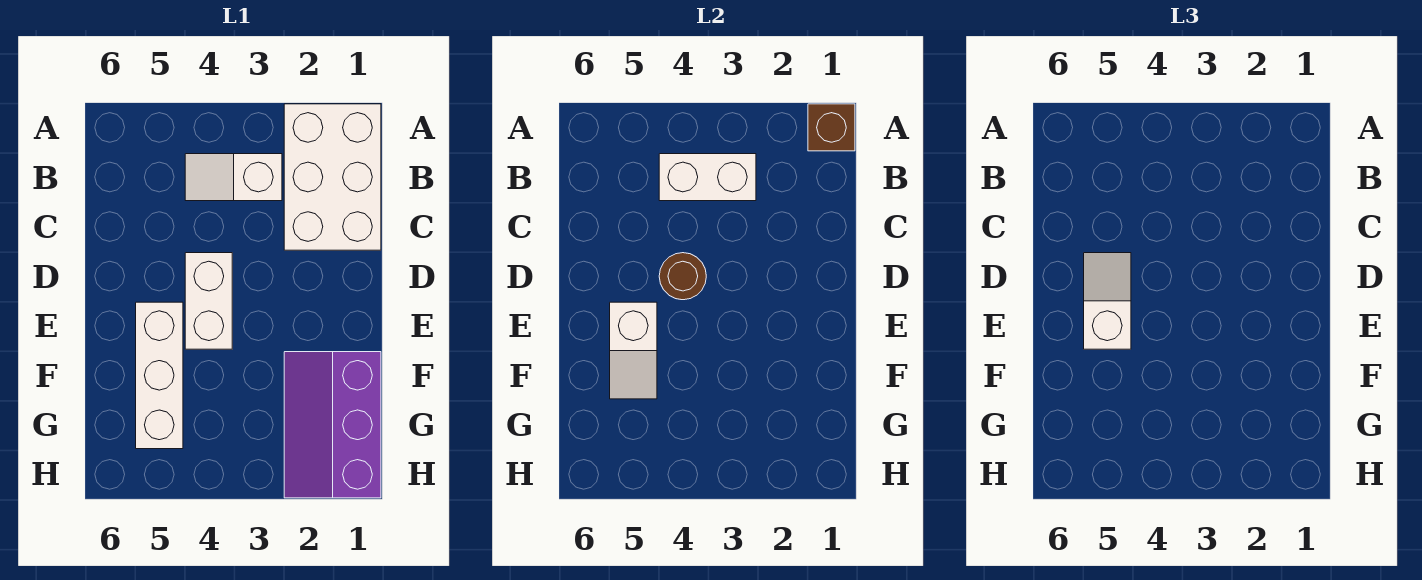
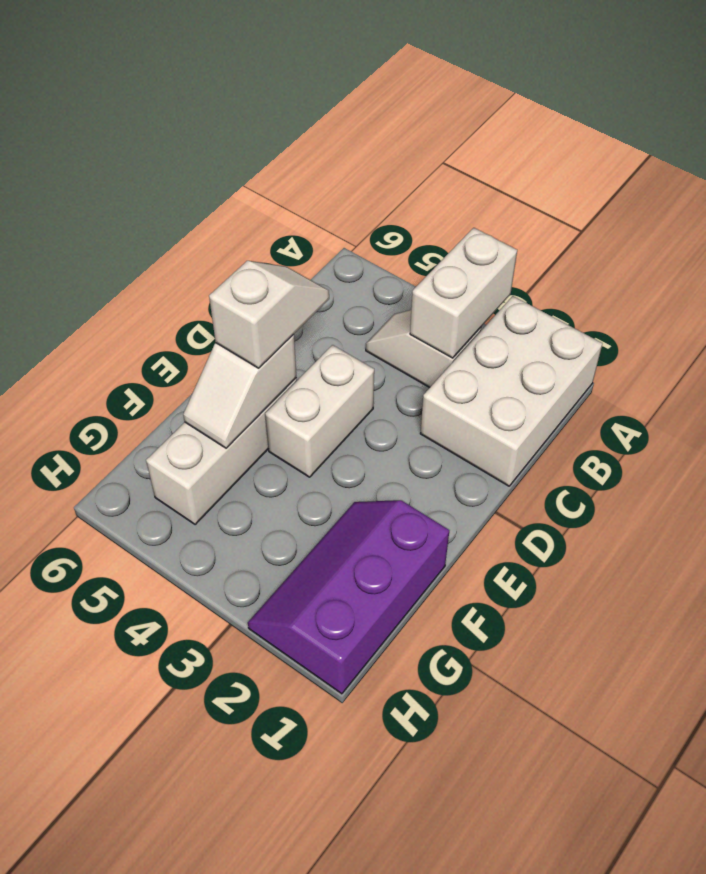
brown 1x1 brick [808,104,855,151] -> none
white 1x2 brick [659,154,756,201] -> white 1x2 brick turned to [410,228,517,358]
brown 1x1 round brick [659,253,706,300] -> none

